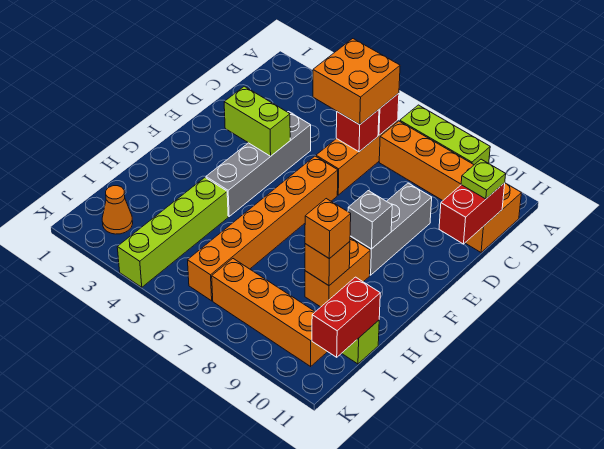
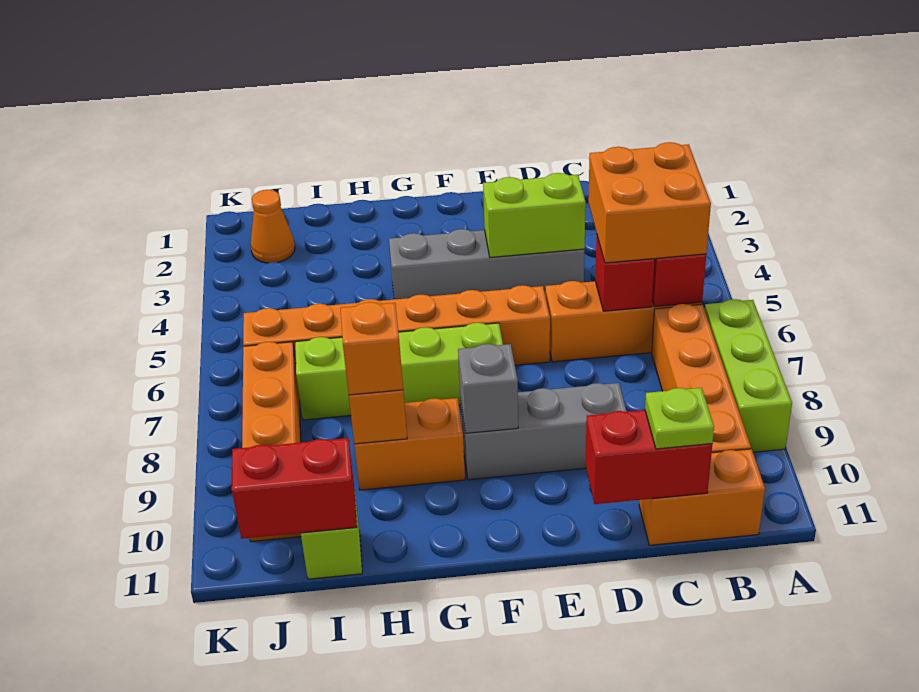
lime 1x2 brick [224,86,290,156] -> lime 1x2 brick turned to [483,173,586,257]
lime 1x4 brick [117,178,228,287] -> lime 1x4 brick moved to [295,323,503,420]

